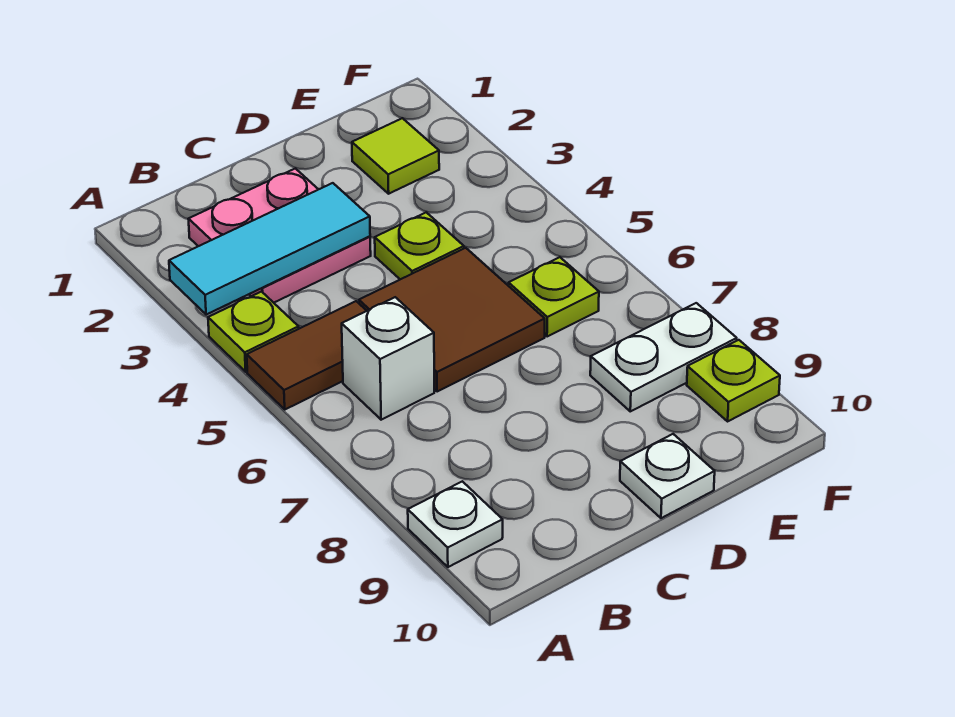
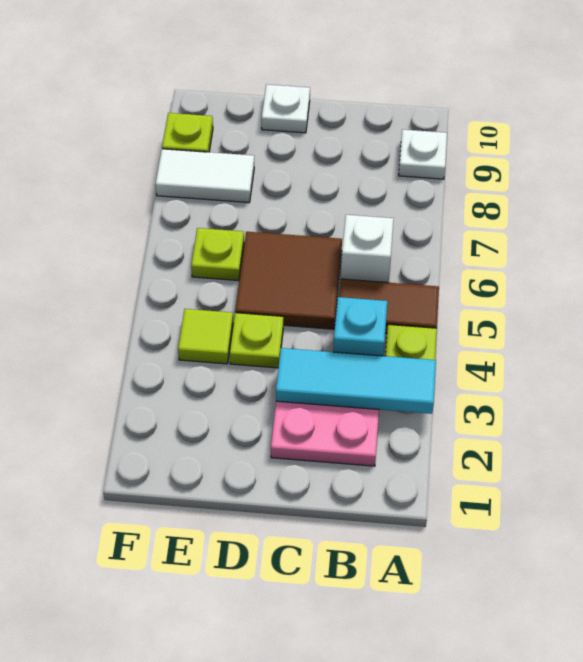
none -> cyan 1x1 brick [333,297,387,356]
lime 1x1 tile [352,118,439,194] -> lime 1x1 tile moved to [178,309,233,364]
white 1x2 plate [590,303,737,411] -> white 1x2 tile [155,149,254,203]

